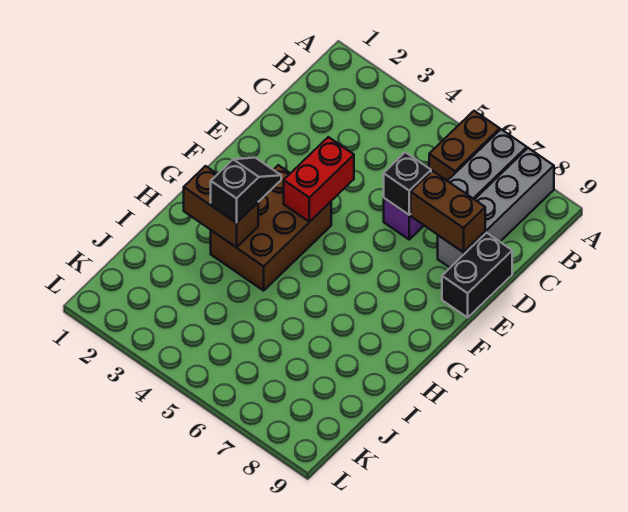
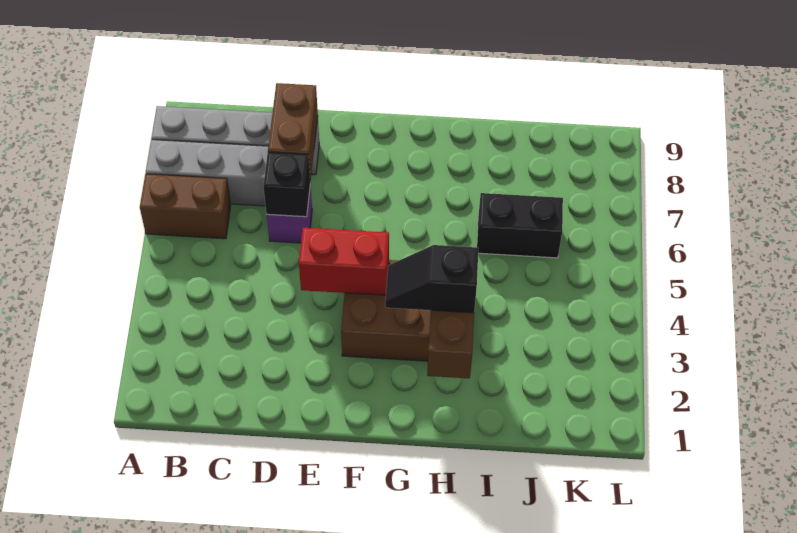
black 1x2 brick [442,233,512,317] -> black 1x2 brick moved to [477,193,563,258]

